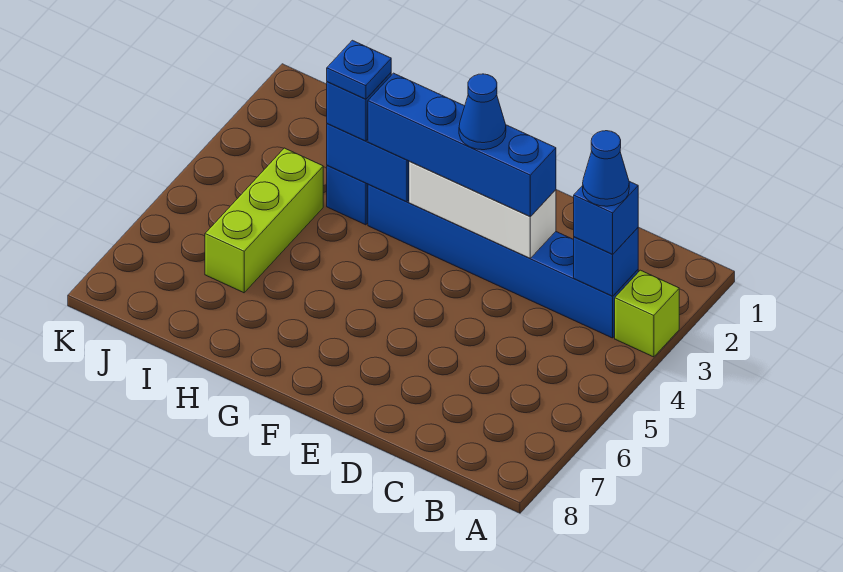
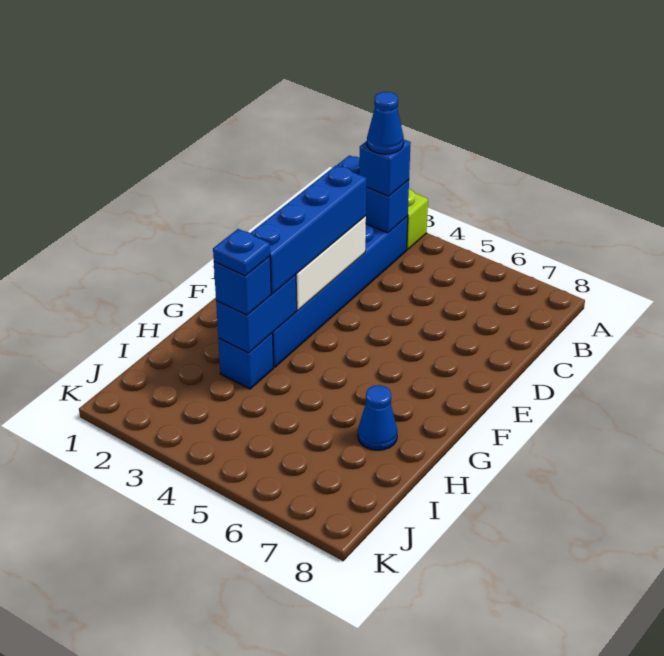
blue 1x1 brick [573,228,638,296] -> blue 1x2 brick [337,155,409,233]
blue 1x1 cone [459,74,506,150] -> blue 1x1 cone moved to [358,385,397,450]
lime 1x3 brick [205,148,323,293] -> none

